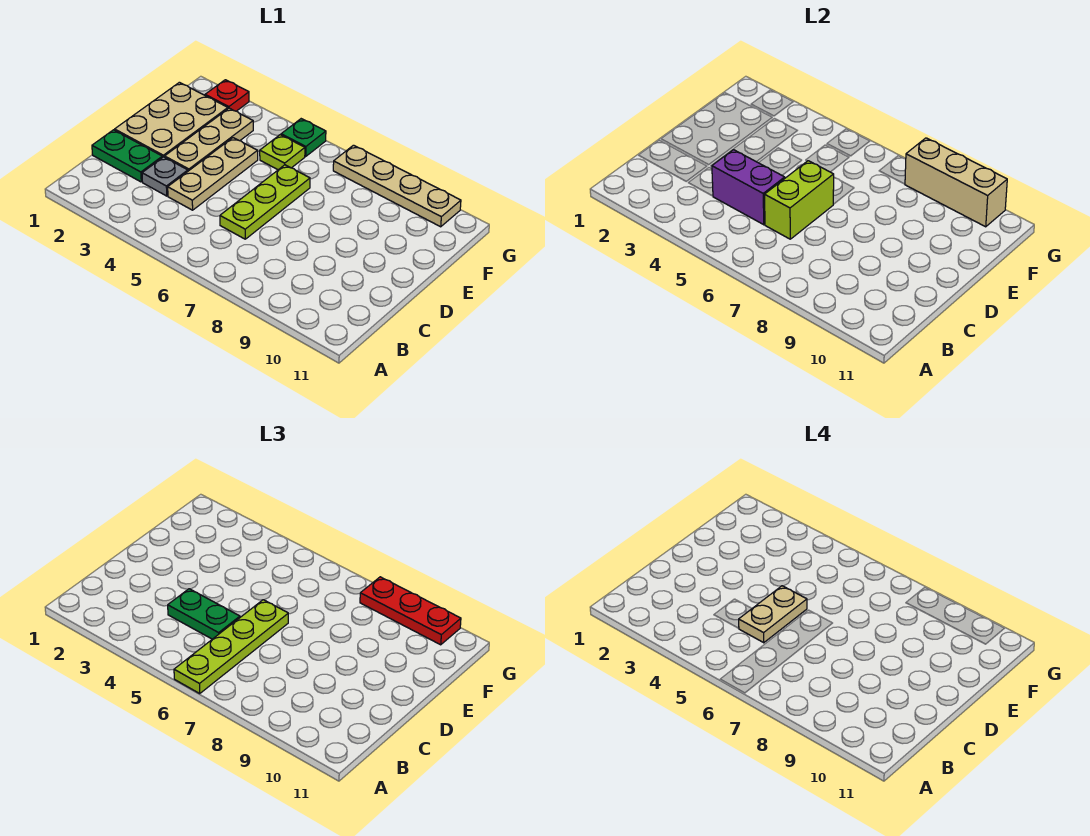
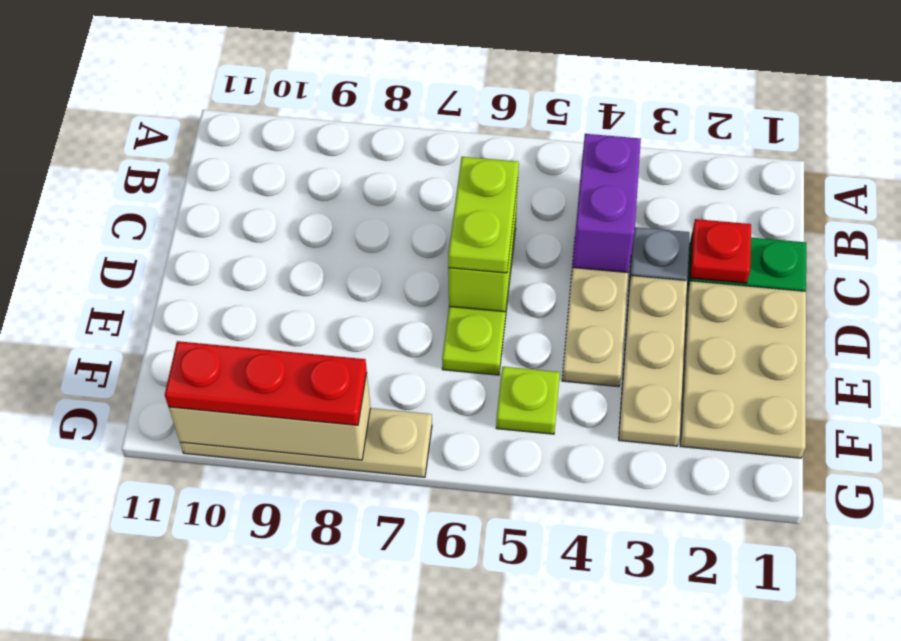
lime 1x4 plate [174,600,288,693] -> lime 1x2 plate [448,157,519,273]
purple 1x2 brick [712,150,785,225] -> purple 1x2 brick turned to [572,134,641,273]
green 1x2 plate [168,589,240,639] -> none
tan 1x2 plate [739,586,807,643] -> none
red 1x1 plate [205,80,249,111] -> red 1x1 plate moved to [690,219,751,283]
green 1x1 plate [281,119,326,156] -> none

